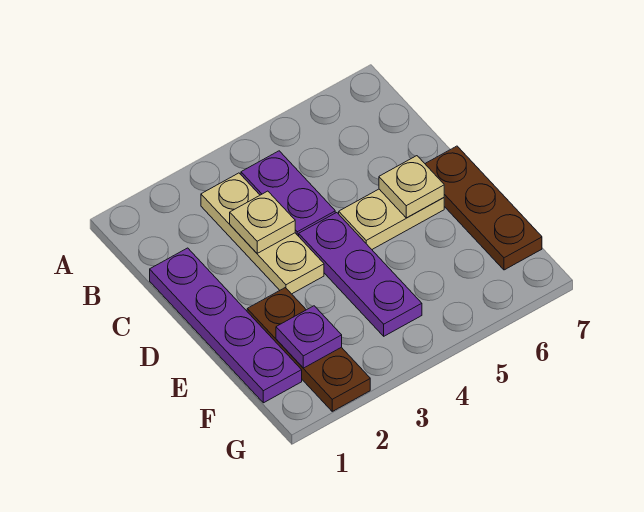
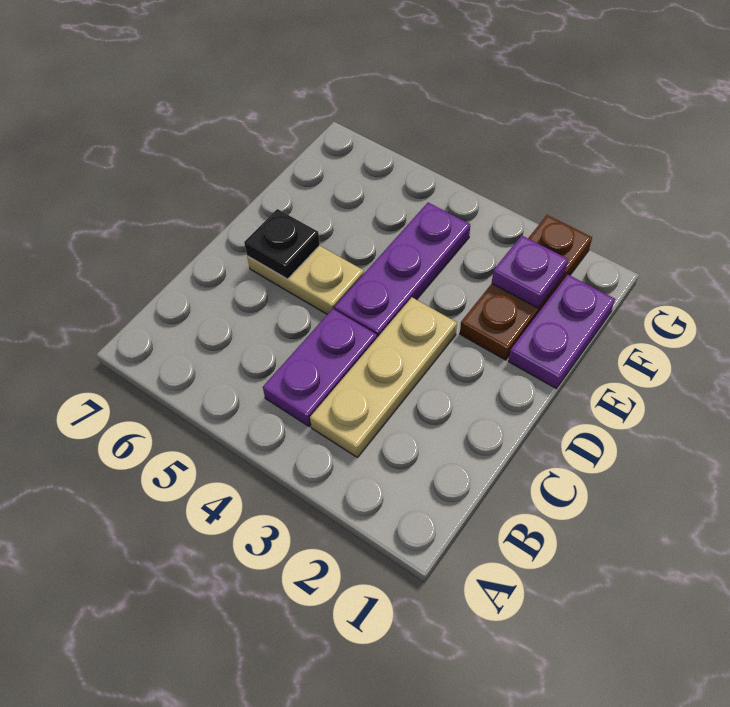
purple 1x4 plate [150,248,302,403] -> purple 1x2 plate [508,274,615,388]
tan 1x1 plate [230,191,295,253] -> none
tan 1x1 plate [379,156,444,218] -> black 1x1 plate [244,209,320,279]
brown 1x3 plate [425,146,542,270] -> none

